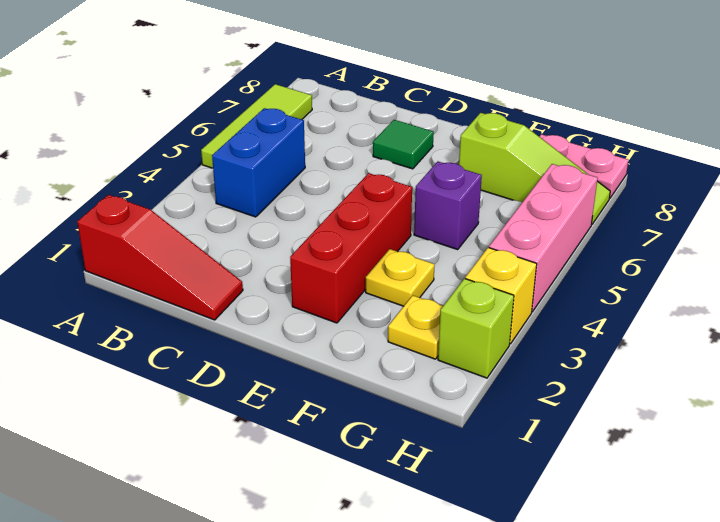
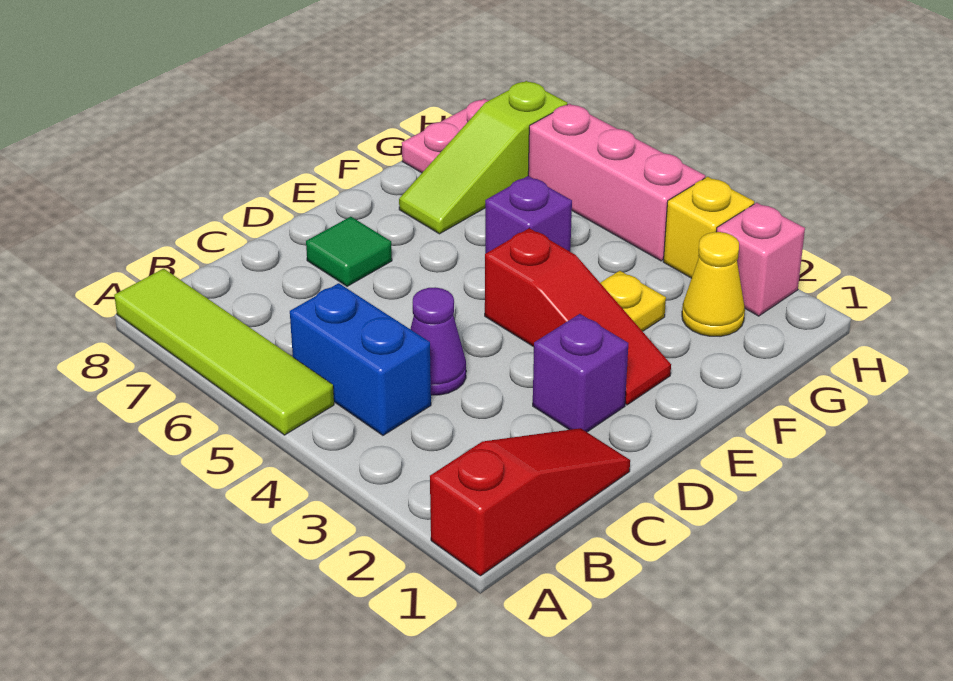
lime 1x3 tile [201,84,312,168] -> lime 1x4 tile [114,269,334,435]
none -> purple 1x1 cone [411,287,466,395]
none -> purple 1x1 brick [533,314,628,432]
red 1x3 brick [290,173,412,323] -> red 1x3 slope [485,228,671,405]
lime 1x3 slope [459,113,610,225] -> lime 1x3 slope turned to [399,81,567,234]
yellow 1x1 plate [388,295,443,359] -> yellow 1x1 cone [682,232,745,336]
lime 1x1 brick [438,279,514,378] -> pink 1x1 brick [716,203,805,316]

